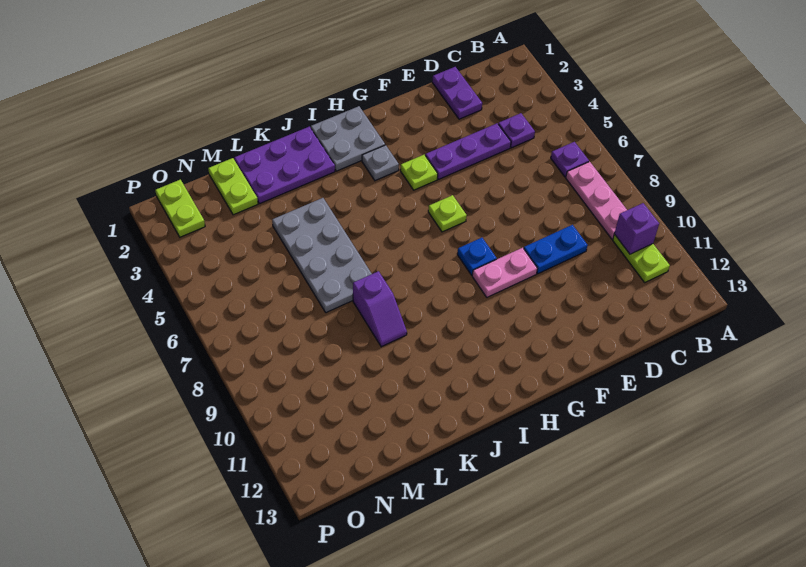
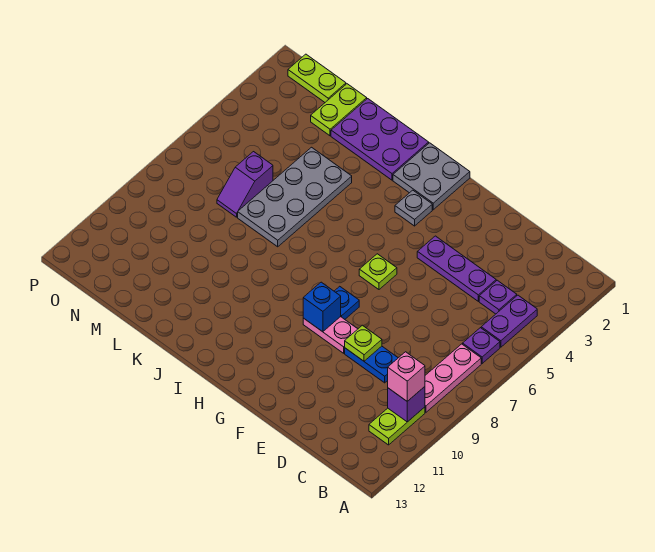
none -> pink 1x1 brick [388,352,425,401]
purple 1x2 plate [432,67,482,119] -> purple 1x2 plate moved to [481,295,537,347]
lime 1x1 plate [400,155,438,190] -> lime 1x1 plate moved to [345,325,382,361]
none -> blue 1x1 brick [303,282,341,332]
purple 1x2 slope [353,271,407,347] -> purple 1x2 slope moved to [217,152,273,217]
lime 1x2 plate [155,180,205,237] -> lime 1x2 plate turned to [288,54,346,102]

